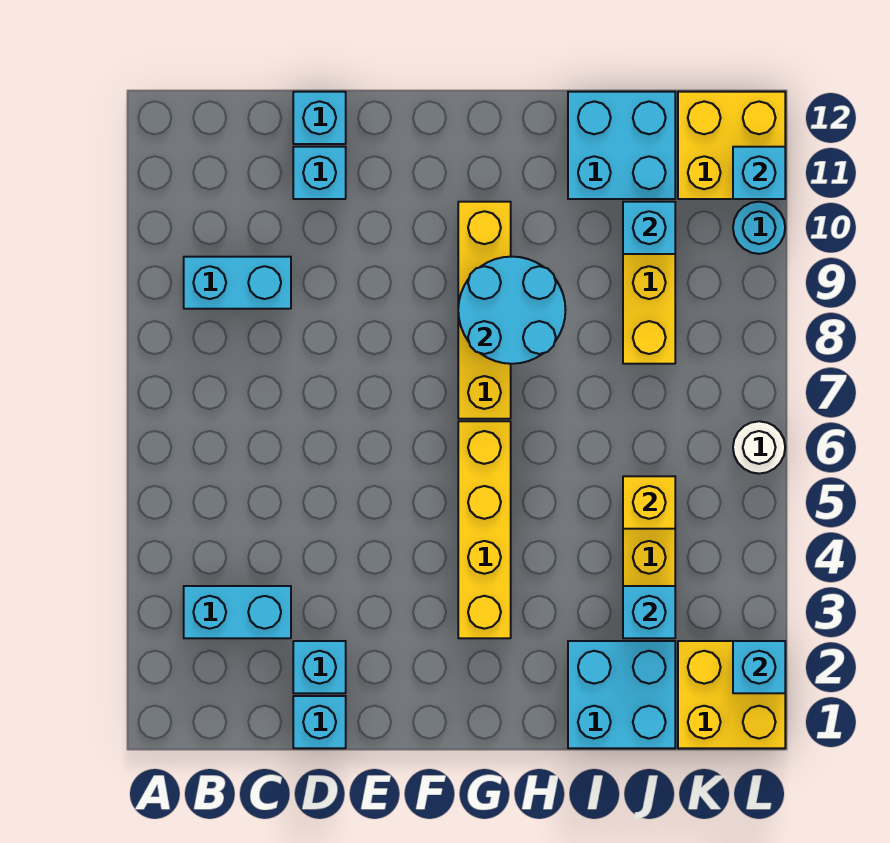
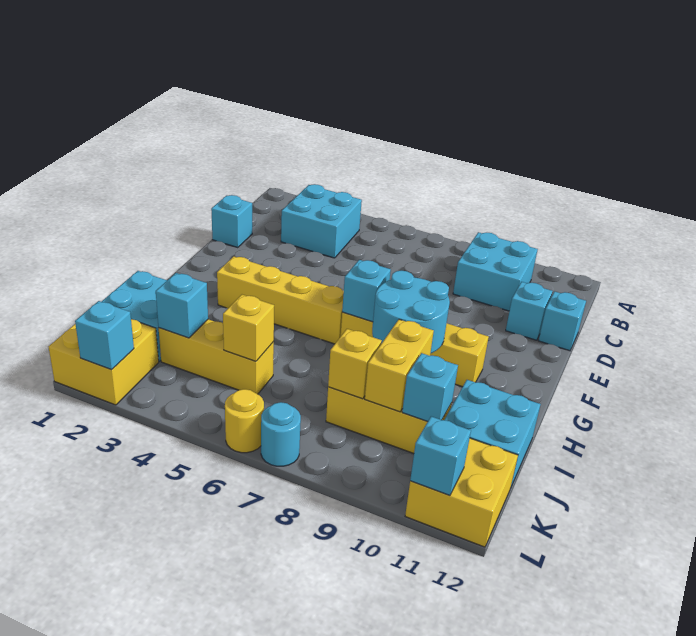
cyan 1x2 brick [184,586,291,638] -> cyan 2x2 brick [281,184,362,258]
cyan 1x2 brick [184,257,291,309] -> cyan 2x2 brick [453,232,538,311]
cyan 1x1 brick [293,641,346,693] -> cyan 1x1 brick moved to [342,260,391,322]
none -> yellow 1x2 brick [365,319,434,412]
none -> yellow 1x1 brick [328,329,382,399]
white 1x1 round brick [733,421,785,474] -> yellow 1x1 round brick [225,389,264,453]
cyan 1x1 round brick [733,202,785,254] -> cyan 1x1 round brick moved to [261,402,301,466]

